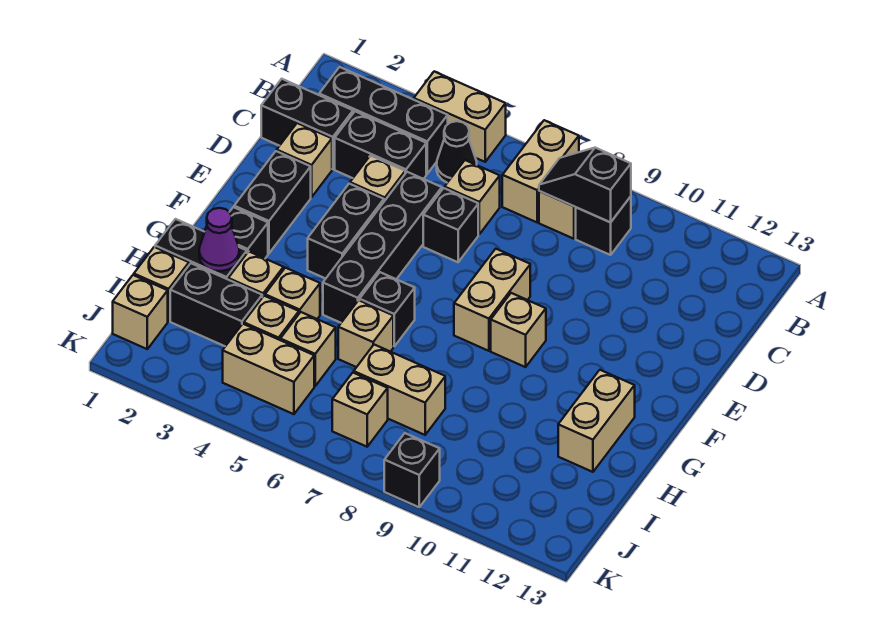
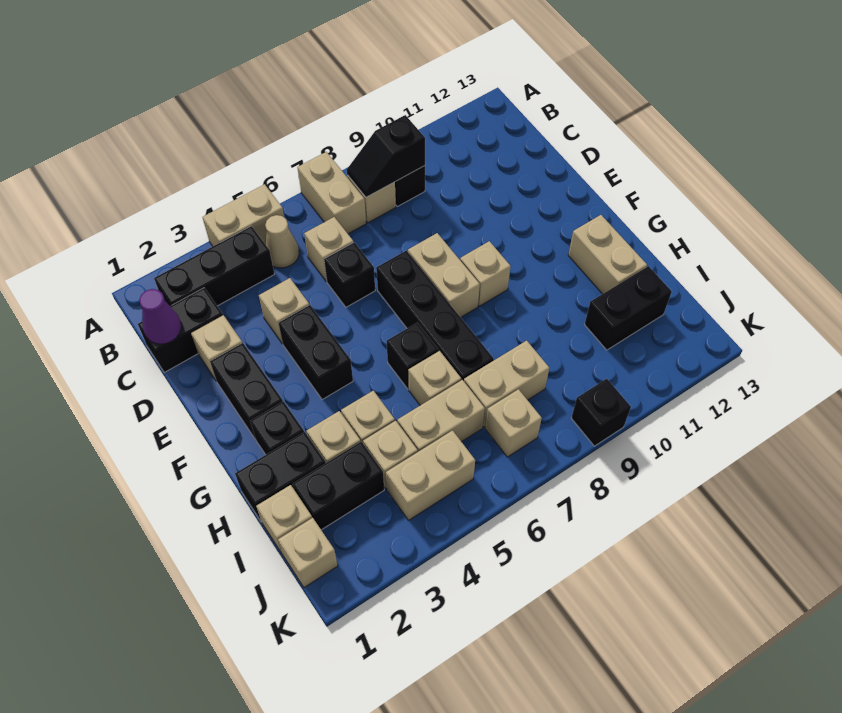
black 1x1 cone [437,121,477,183] -> tan 1x1 cone [265,215,299,268]
black 1x2 brick [335,111,426,179] -> black 1x2 brick moved to [585,266,672,350]
black 1x4 brick [323,172,442,323] -> black 1x4 brick moved to [376,251,494,381]
purple 1x1 cone [199,208,239,271] -> purple 1x1 cone moved to [139,289,181,344]
tan 1x1 brick [280,312,336,386] -> tan 1x2 brick [397,380,485,452]

